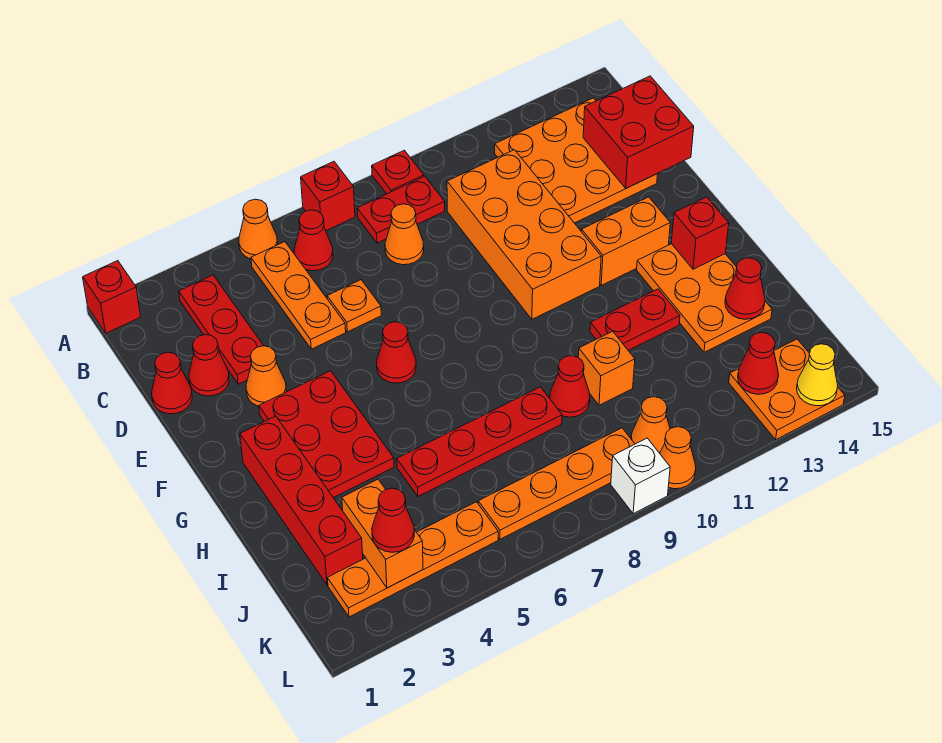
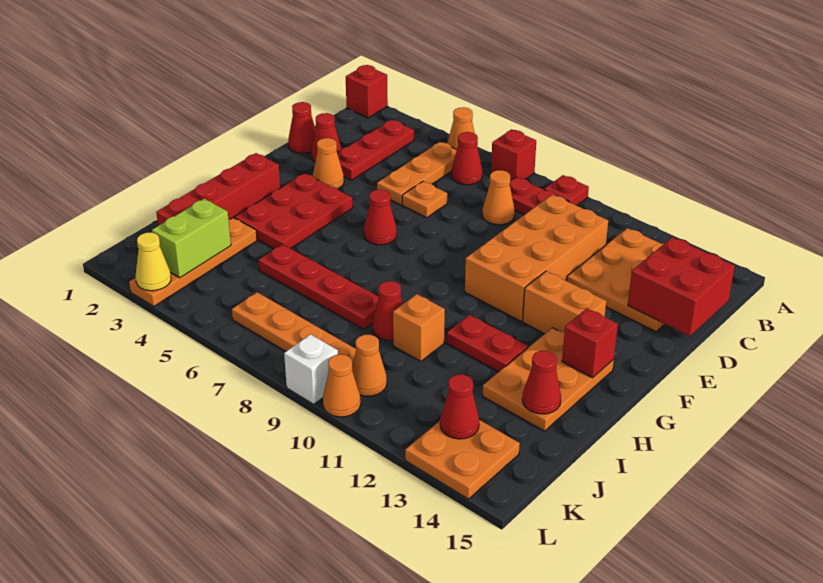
orange 1x2 brick [342,479,423,588] -> lime 1x2 brick [152,199,231,278]
orange 1x4 plate [327,502,498,617] -> orange 1x4 plate turned to [129,218,257,306]
red 1x1 cone [372,488,414,552] -> none
yellow 1x1 cone [797,344,838,406] -> yellow 1x1 cone moved to [135,232,171,291]

